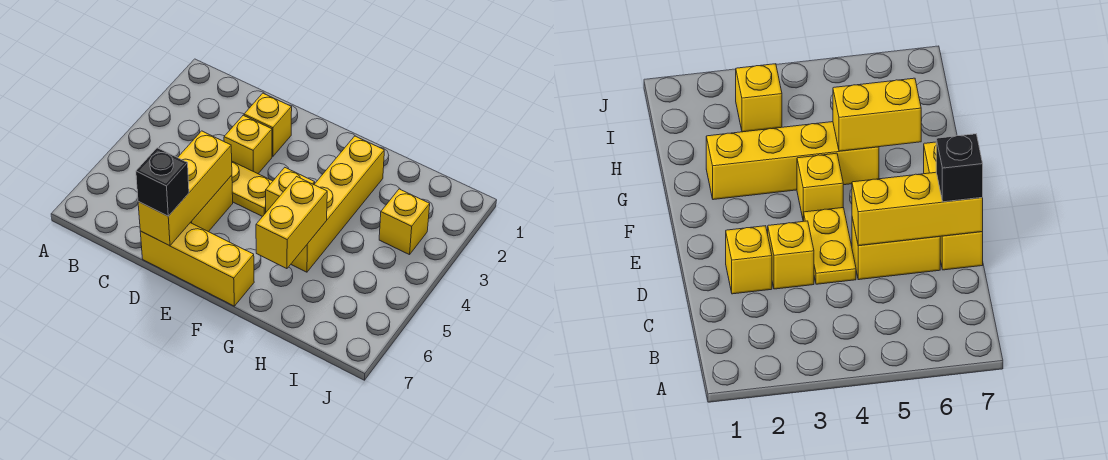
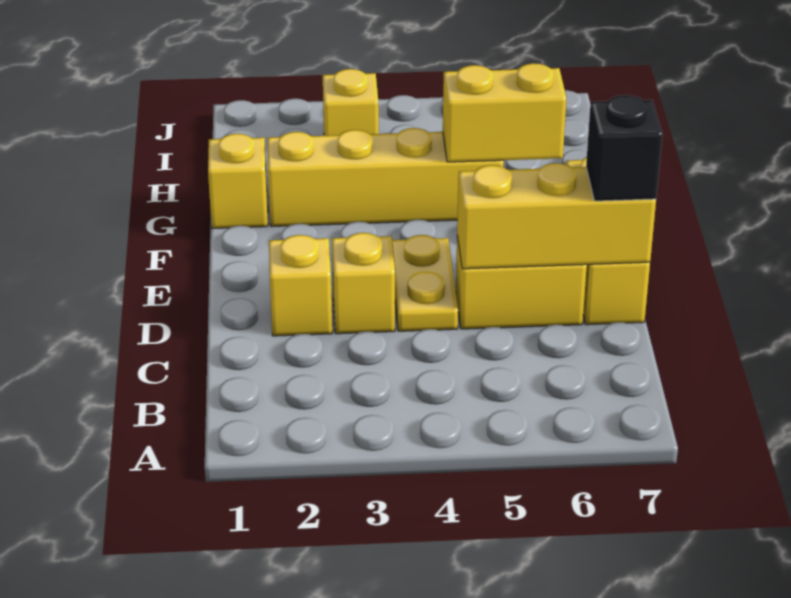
yellow 1x1 brick [266,168,315,212] -> yellow 1x1 brick moved to [208,134,268,229]

